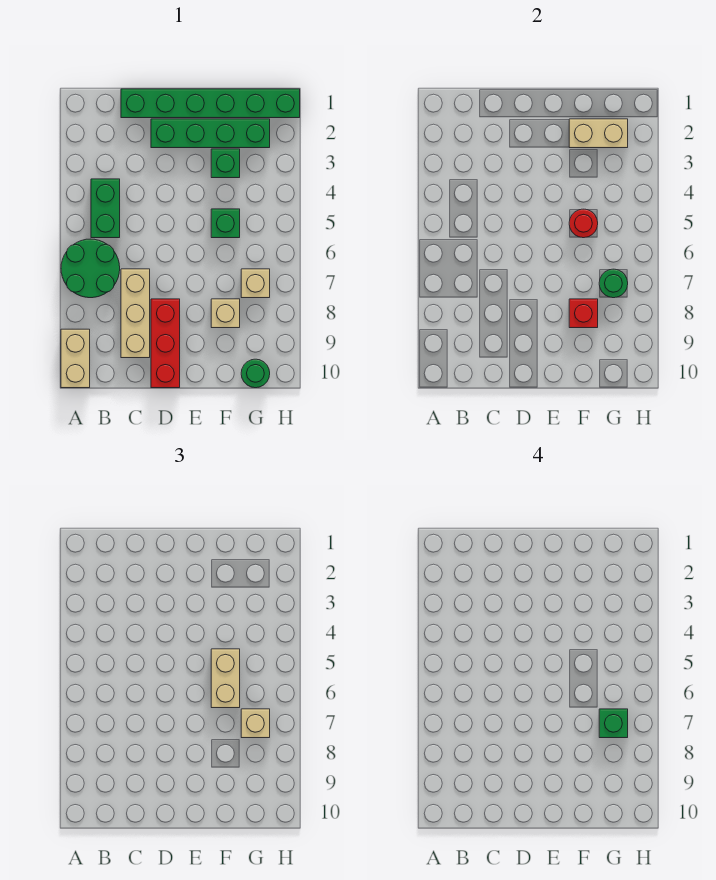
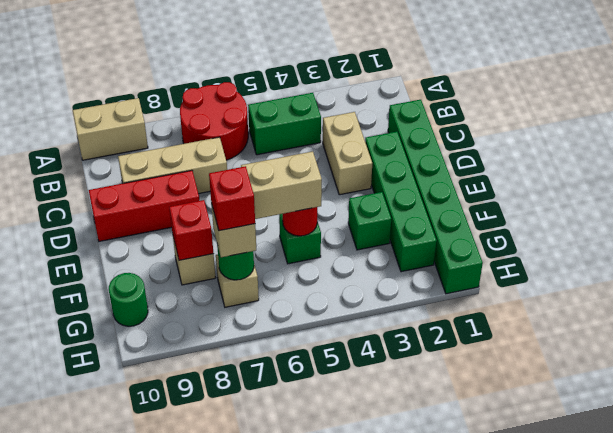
green 2x2 round brick [61,239,120,298] -> red 2x2 round brick [180,82,248,160]
tan 1x2 brick [569,119,628,148] -> tan 1x2 brick moved to [323,112,372,195]
green 1x1 brick [599,709,628,738] -> red 1x1 brick [209,166,255,231]

